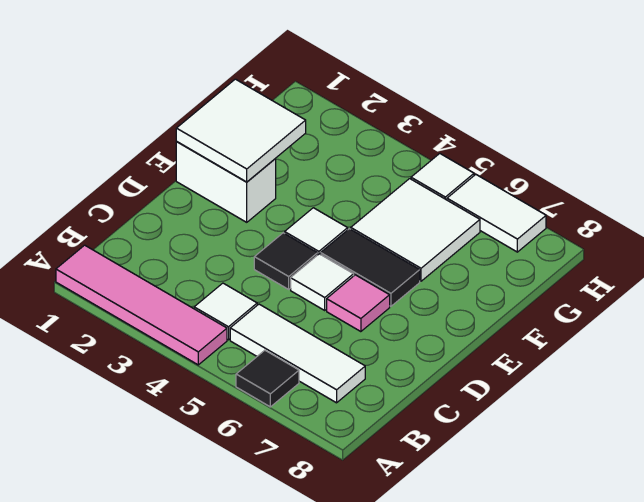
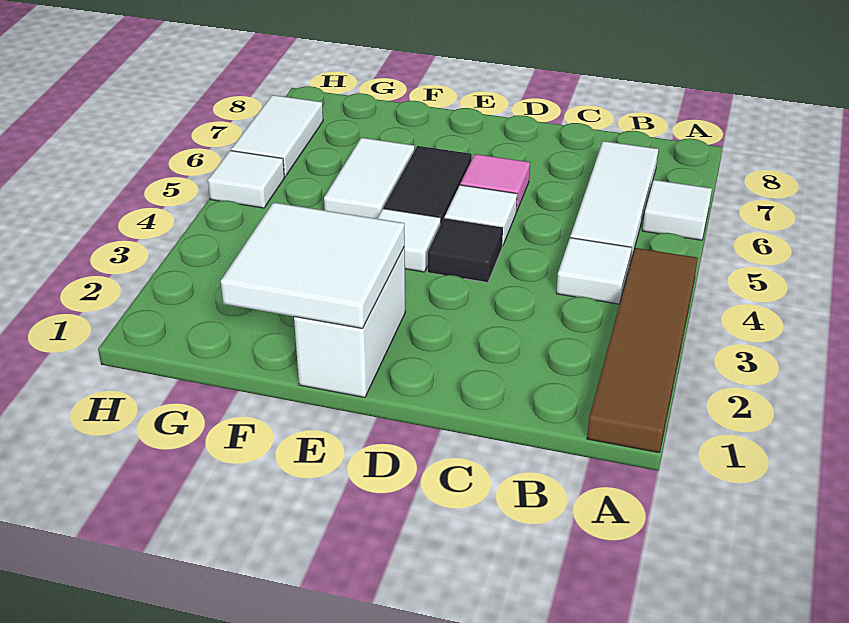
pink 1x4 tile [56,245,227,365] -> brown 1x4 tile [587,248,698,453]
black 1x1 tile [236,350,299,407] -> white 1x1 tile [642,180,712,240]
white 2x2 tile [351,179,480,281] -> white 1x2 tile [324,138,415,219]

